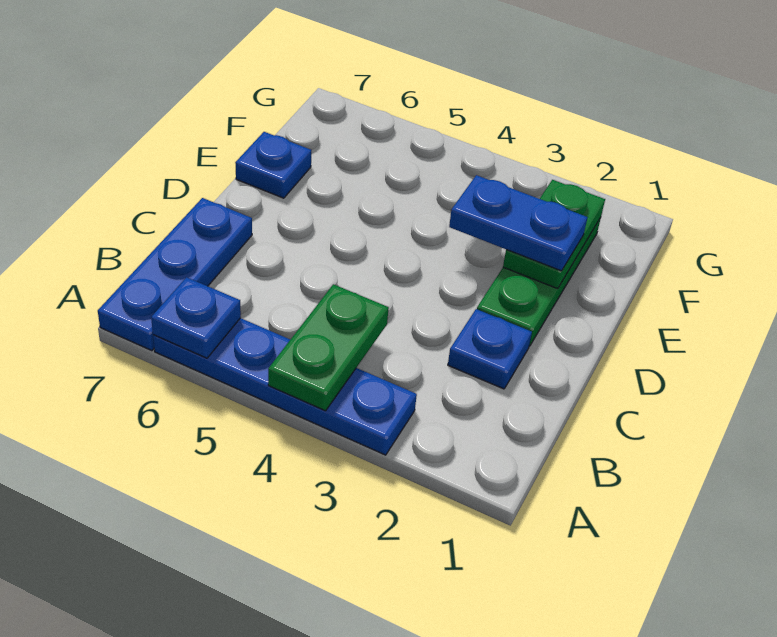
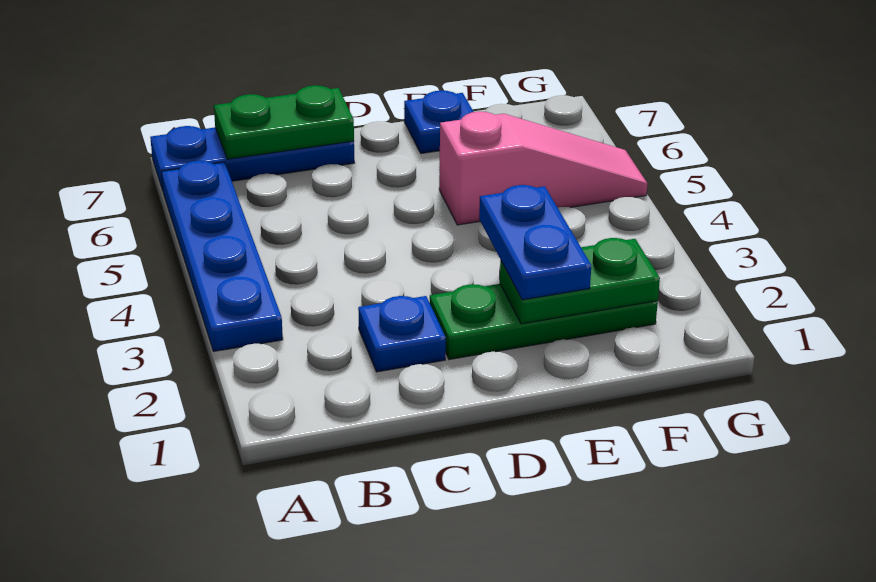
green 1x2 plate [268,284,389,411] -> green 1x2 plate moved to [214,85,354,159]
blue 1x1 plate [151,277,241,358] -> none
none -> pink 1x3 slope [439,112,648,225]

